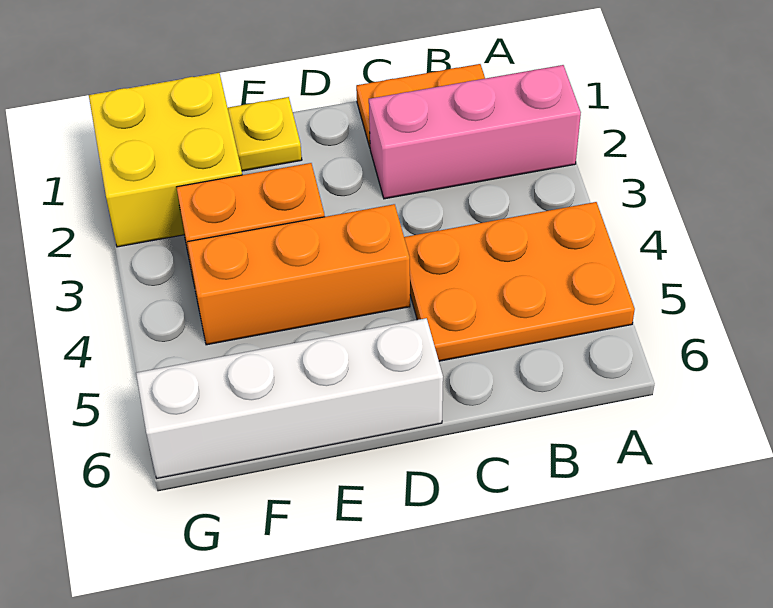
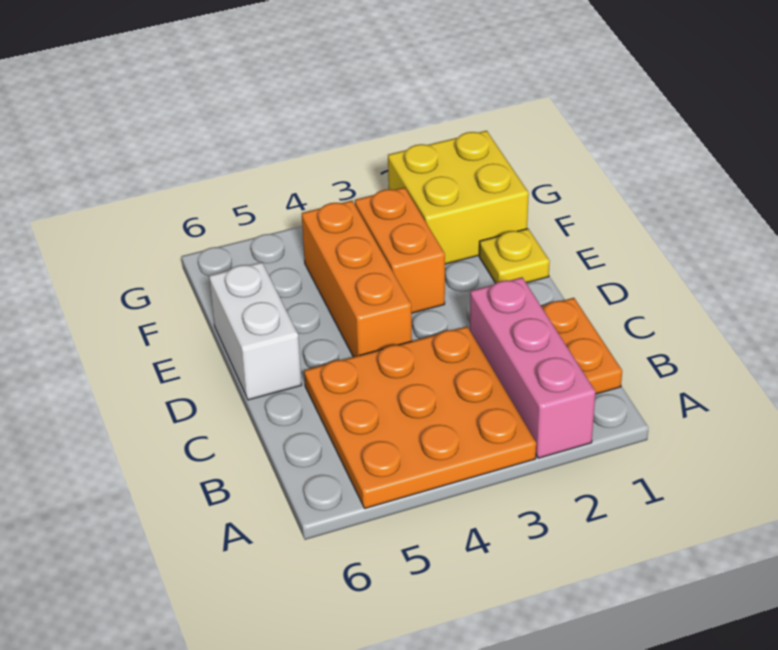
orange 2x3 plate [404,202,635,361] -> orange 3x3 plate [304,327,536,509]
white 1x4 brick [136,318,443,478] -> white 1x2 brick [209,262,302,400]

